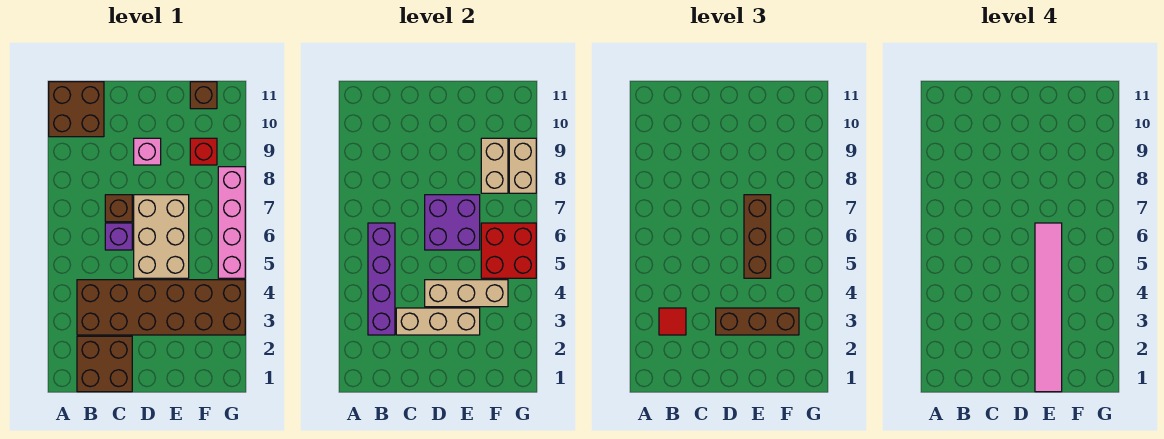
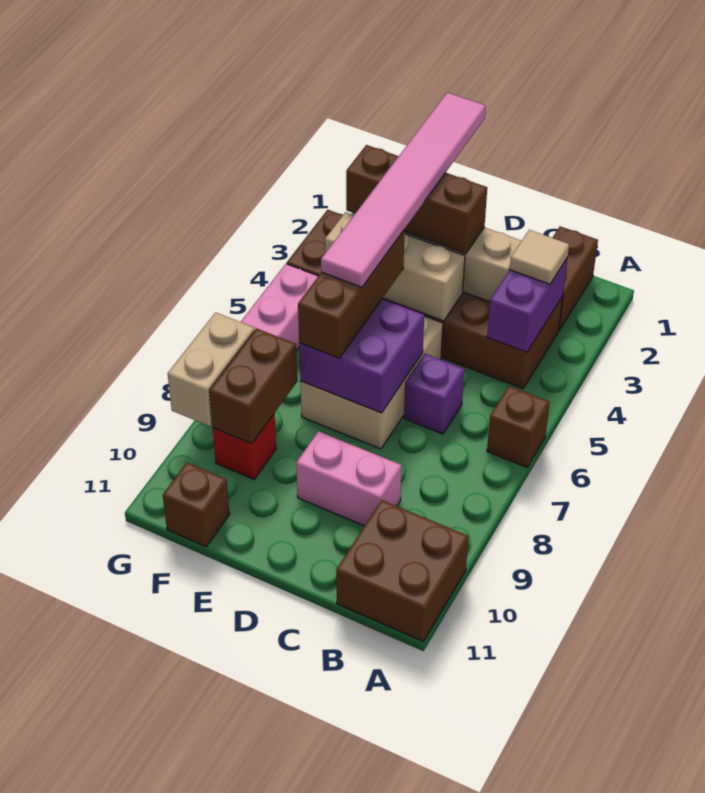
brown 2x2 brick [77,336,132,392] -> brown 1x2 brick [552,226,598,330]
purple 1x4 brick [368,223,395,335] -> purple 1x2 brick [487,259,567,352]
red 1x1 tile [659,308,686,335] -> tan 1x1 tile [510,230,569,284]
brown 1x1 brick [105,195,132,222] -> brown 1x1 brick moved to [487,386,550,467]
pink 1x1 brick [134,138,161,165] -> pink 1x2 brick [296,431,402,526]
red 2x2 brick [481,223,536,278] -> none
tan 1x2 brick [481,138,508,193] -> brown 1x2 brick [209,328,297,444]

